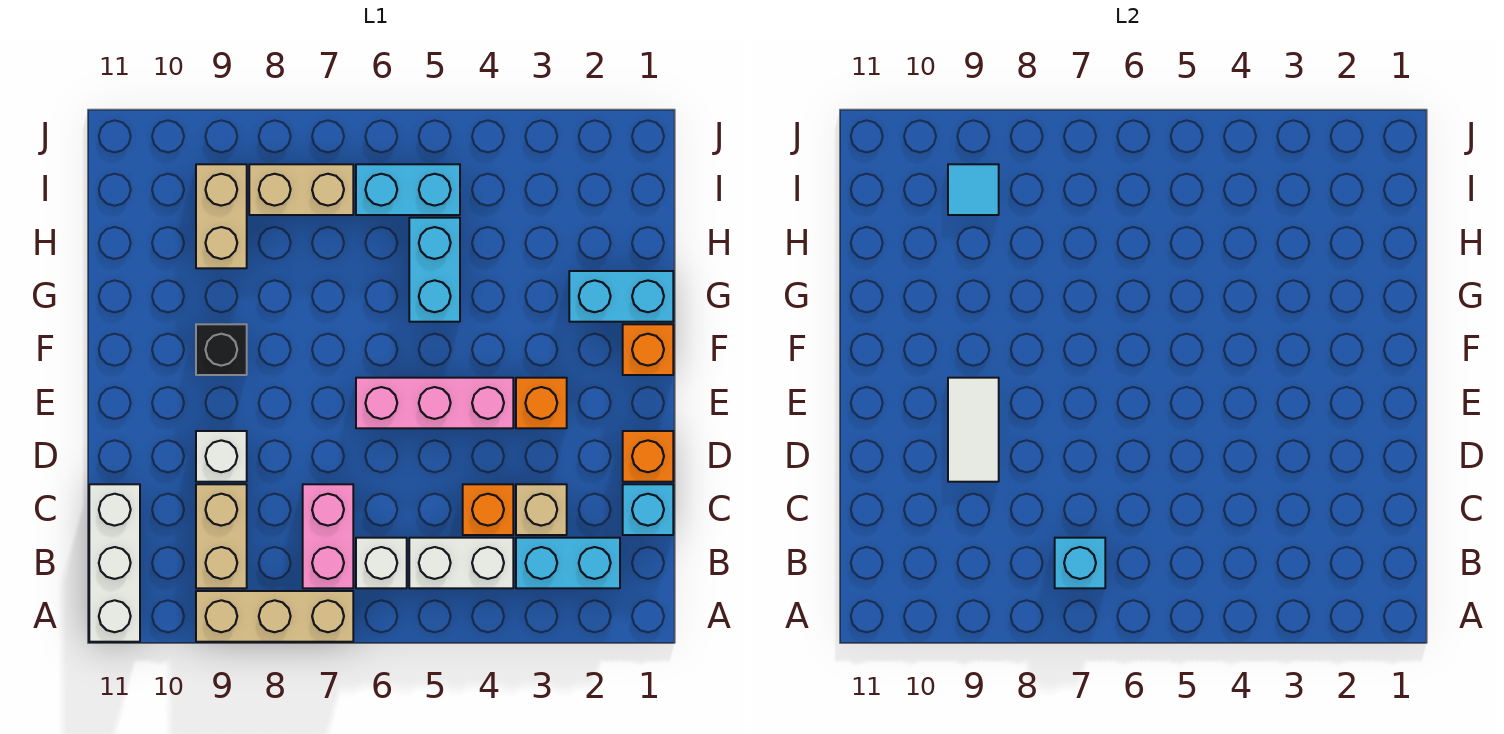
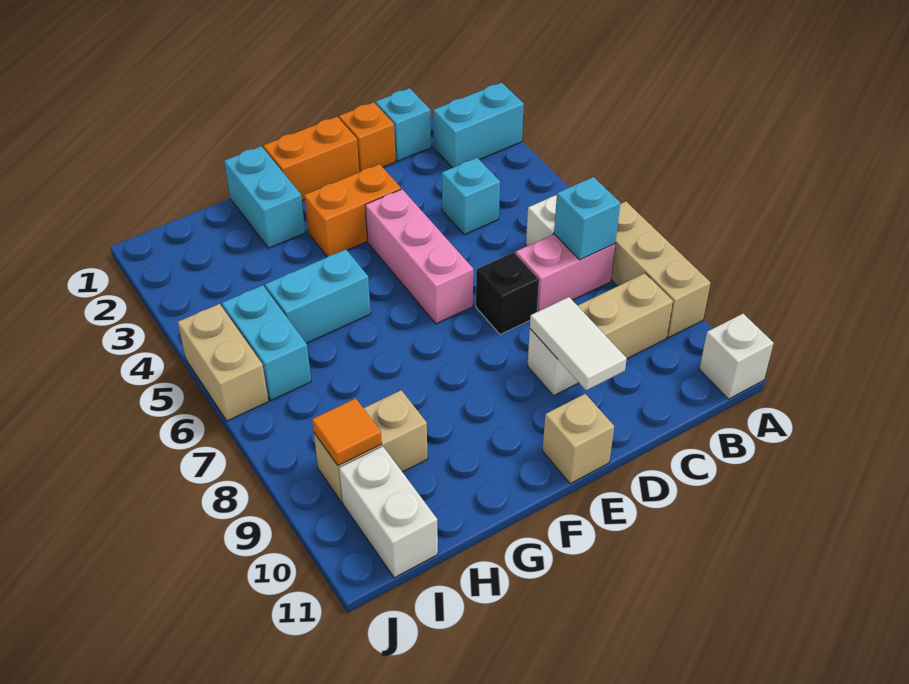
white 1x3 brick [89,484,140,642] -> white 1x1 brick [699,314,774,399]
cyan 1x2 brick [516,538,620,588] -> cyan 1x2 brick turned to [433,83,524,168]
white 1x2 brick [409,538,513,588] -> white 1x2 brick moved to [339,446,438,578]
tan 1x1 brick [516,484,567,535] -> tan 1x1 brick moved to [542,394,614,484]
orange 1x1 brick [463,484,513,535] -> cyan 1x1 brick [442,158,500,235]
white 1x2 tile [948,378,999,482] -> white 1x2 tile turned to [530,297,627,390]
orange 1x1 brick [516,378,567,428] -> orange 1x2 brick [304,164,401,257]
orange 1x1 brick [623,324,673,375] -> orange 1x2 brick [263,117,359,201]
black 1x1 brick [196,324,247,375] -> black 1x1 brick moved to [476,252,539,335]
tan 1x2 brick [249,164,353,215] -> tan 1x2 brick moved to [178,304,268,421]
cyan 1x1 tile [948,164,999,215] -> orange 1x1 tile [312,398,382,466]

